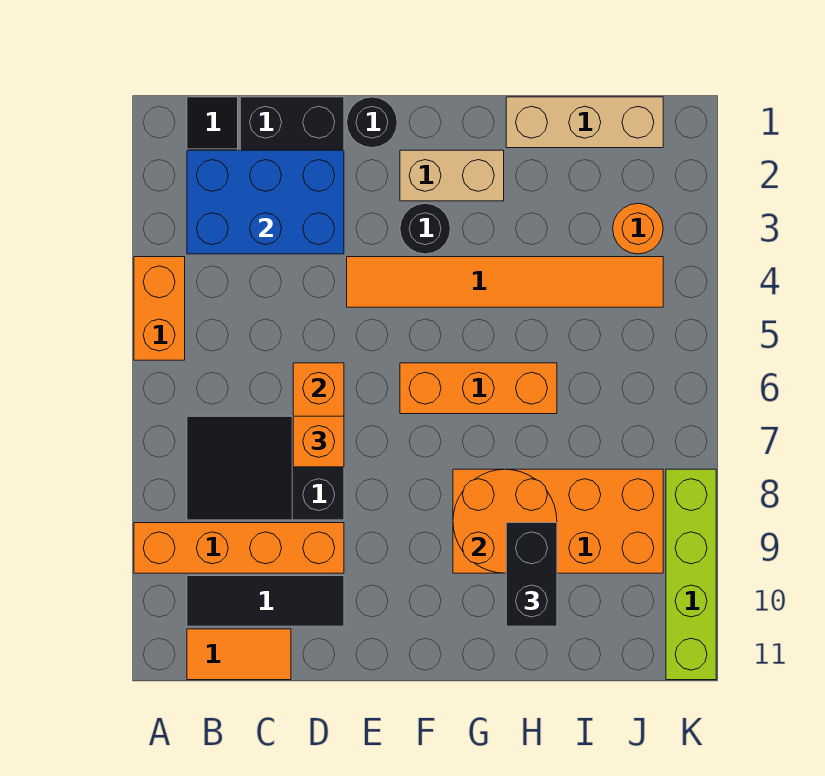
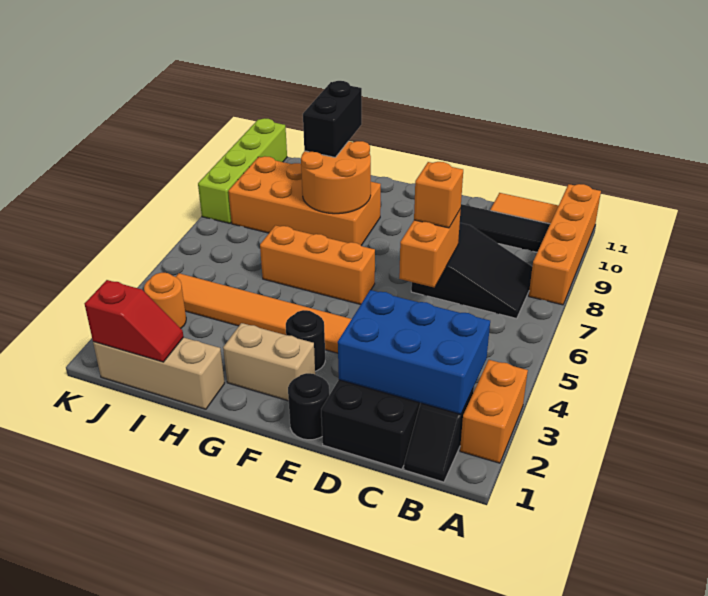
orange 1x2 brick [134,257,185,360] -> orange 1x2 brick moved to [460,360,528,463]
orange 1x4 brick [134,523,344,573] -> orange 1x4 brick turned to [529,184,601,305]
none -> red 1x2 slope [85,280,184,362]

